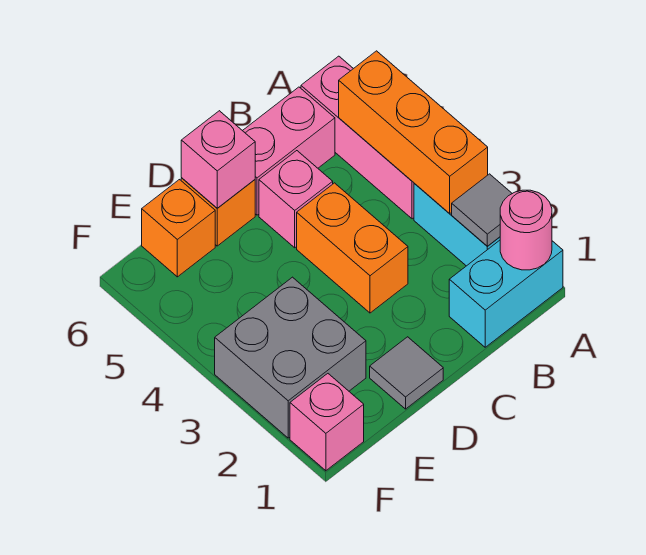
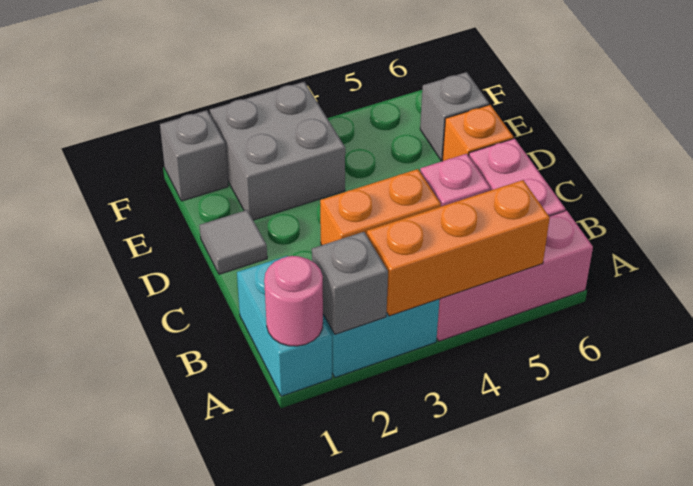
grey 1x1 tile [452,174,512,246] -> grey 1x1 brick [312,232,388,334]
pink 1x1 brick [181,111,255,208] -> none
orange 1x1 brick [142,180,215,277] -> grey 1x1 brick [420,72,489,161]
pink 1x1 brick [290,374,364,471] -> grey 1x1 brick [160,110,228,201]

